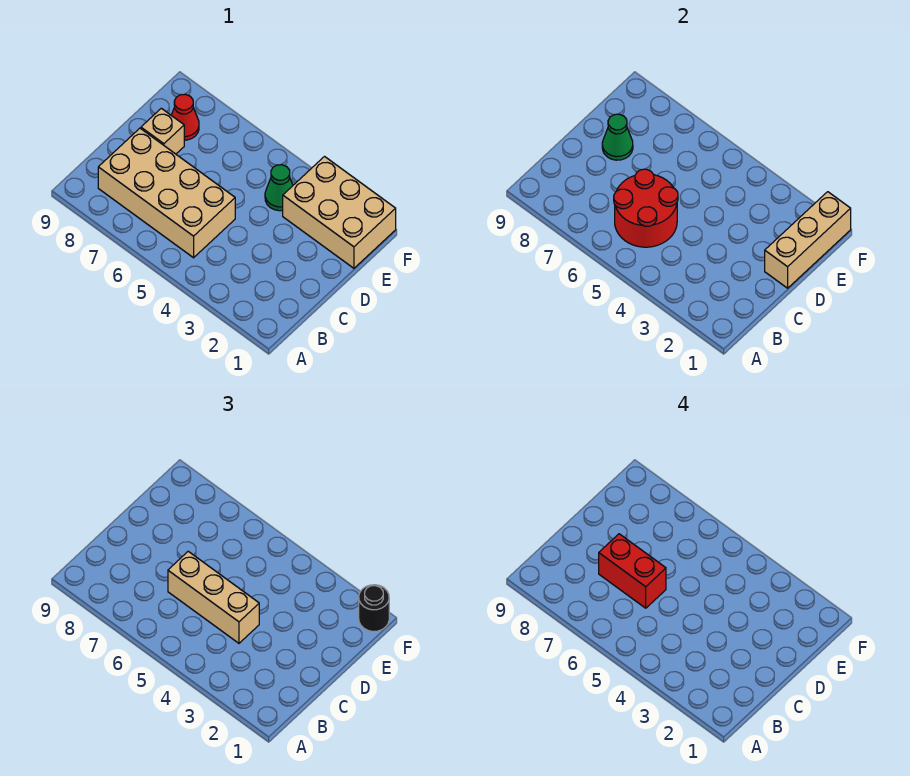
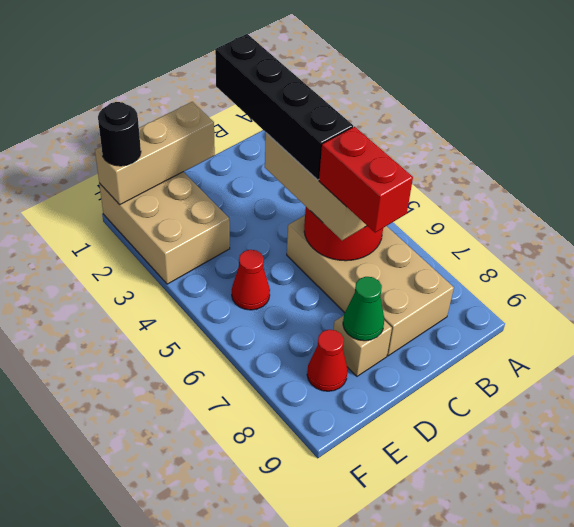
none -> black 1x4 brick [215,34,353,180]
green 1x1 cone [265,165,293,211] -> none
none -> red 1x1 cone [232,250,270,310]

